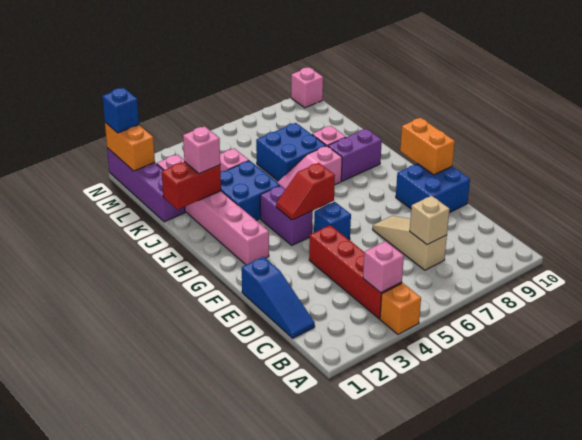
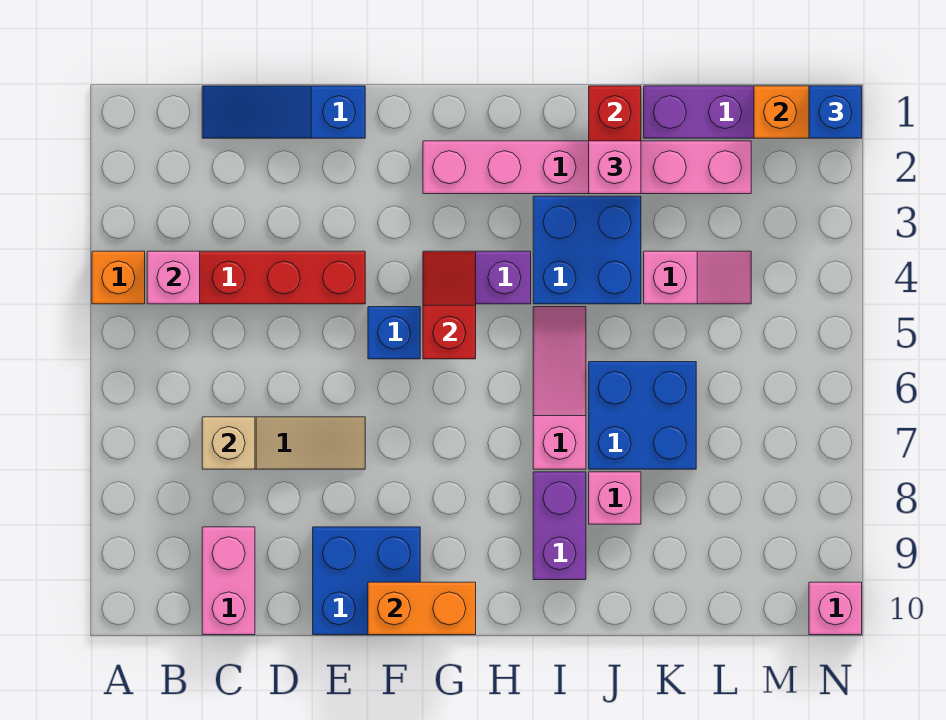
none -> pink 1x2 brick [202,527,255,635]

